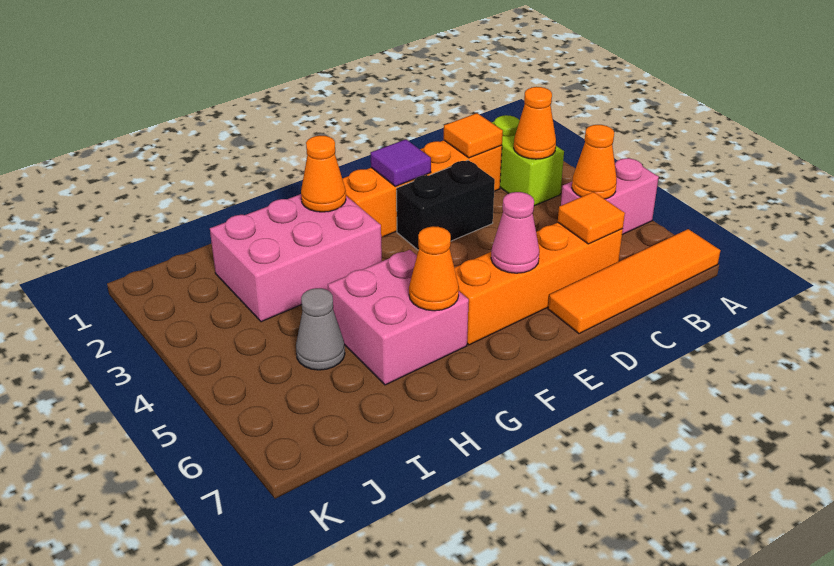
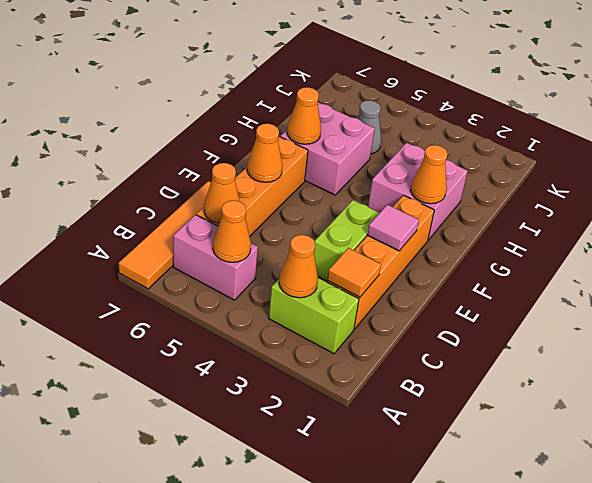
pink 1x2 brick [561,158,659,235] -> pink 1x2 brick turned to [173,215,258,300]
orange 1x1 tile [558,192,625,244] -> orange 1x1 cone [204,163,240,223]
black 1x2 brick [397,160,495,250] -> lime 1x2 brick [314,200,379,281]
purple 1x1 tile [371,139,431,186] -> pink 1x1 tile [368,205,419,251]
pink 1x1 cone [491,192,539,273] -> orange 1x1 cone [247,124,282,182]
pink 2x3 brick [210,194,382,322] -> pink 2x2 brick [368,143,468,240]

